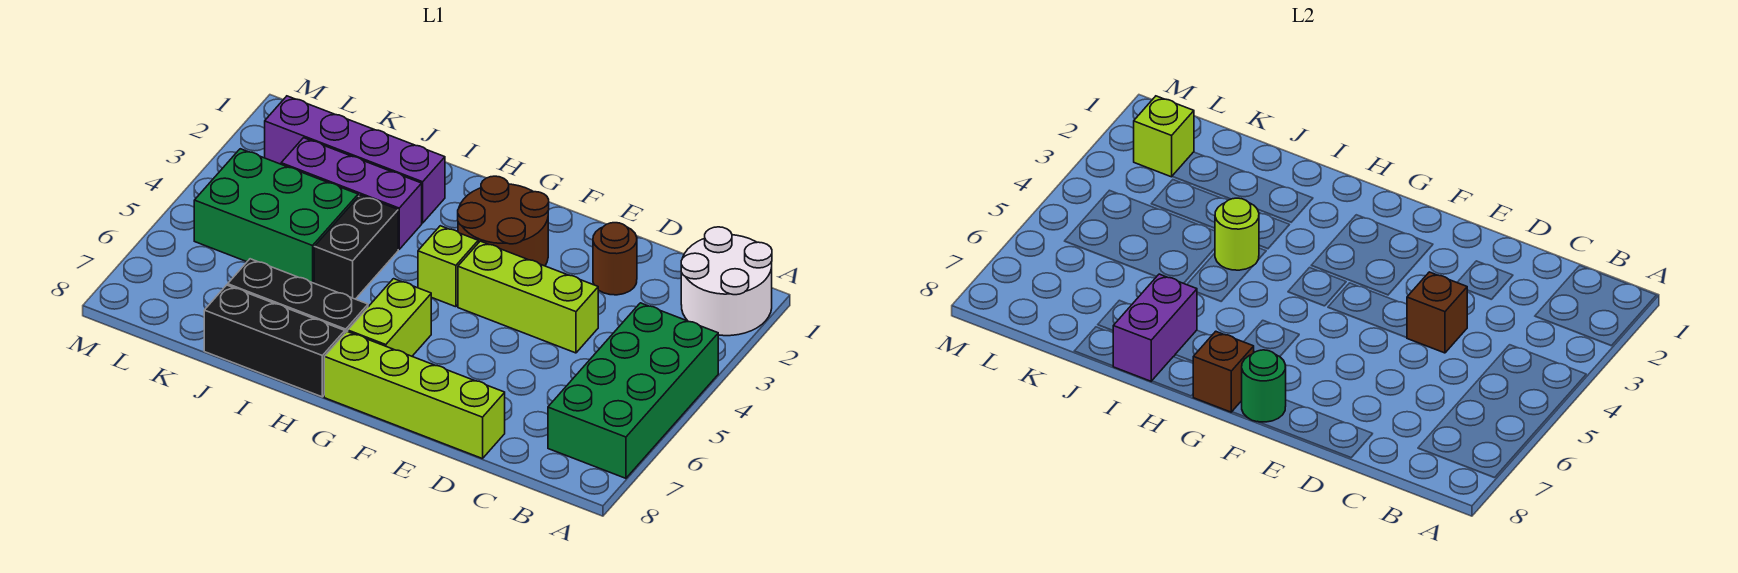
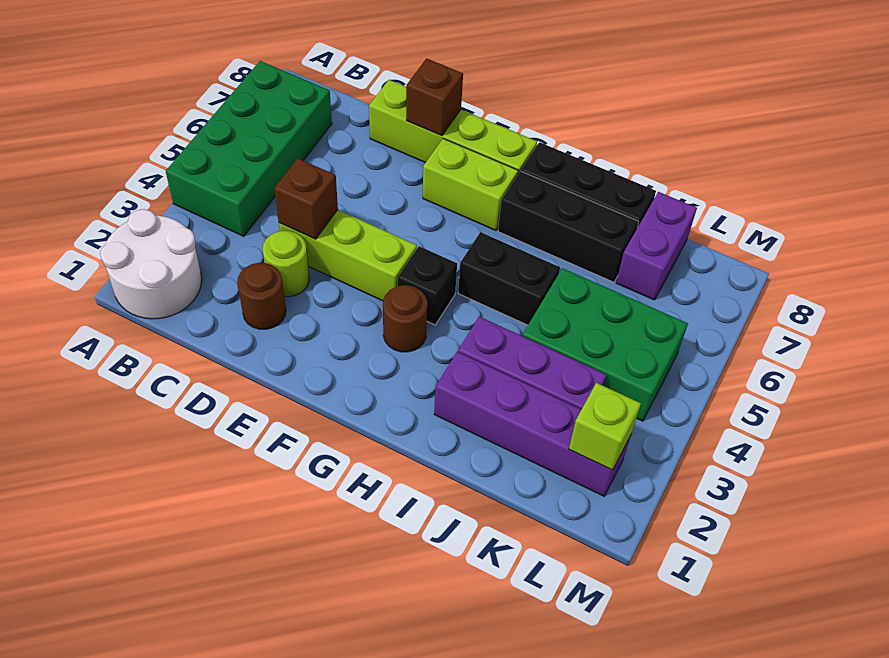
brown 2x2 round brick [458,176,549,266] -> brown 1x1 round brick [383,285,427,352]
green 1x1 round brick [1242,350,1286,422] -> none
lime 1x1 brick [418,226,478,307] -> black 1x1 brick [398,246,457,325]
lime 1x2 brick [348,279,431,356] -> lime 1x2 brick turned to [423,139,518,230]
brown 1x1 brick [1193,331,1254,412] -> brown 1x1 brick moved to [406,59,463,136]
black 1x2 brick [314,195,398,299] -> black 1x2 brick turned to [458,232,560,325]
lime 1x1 round brick [1215,198,1259,270] -> lime 1x1 round brick moved to [263,231,310,297]
purple 1x2 brick [1113,274,1197,381] -> purple 1x2 brick moved to [616,192,697,300]

